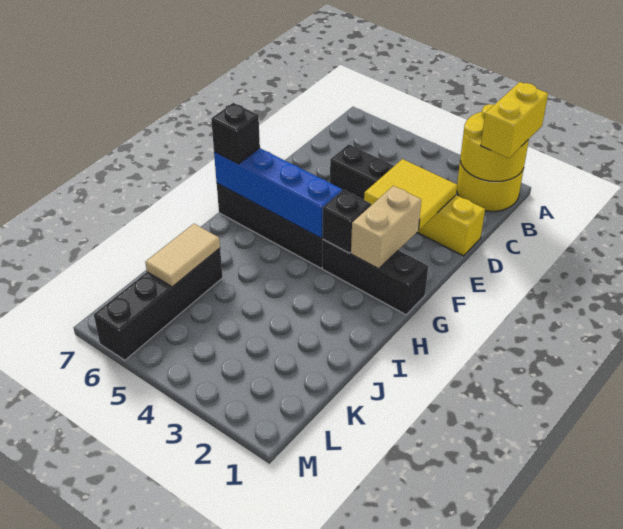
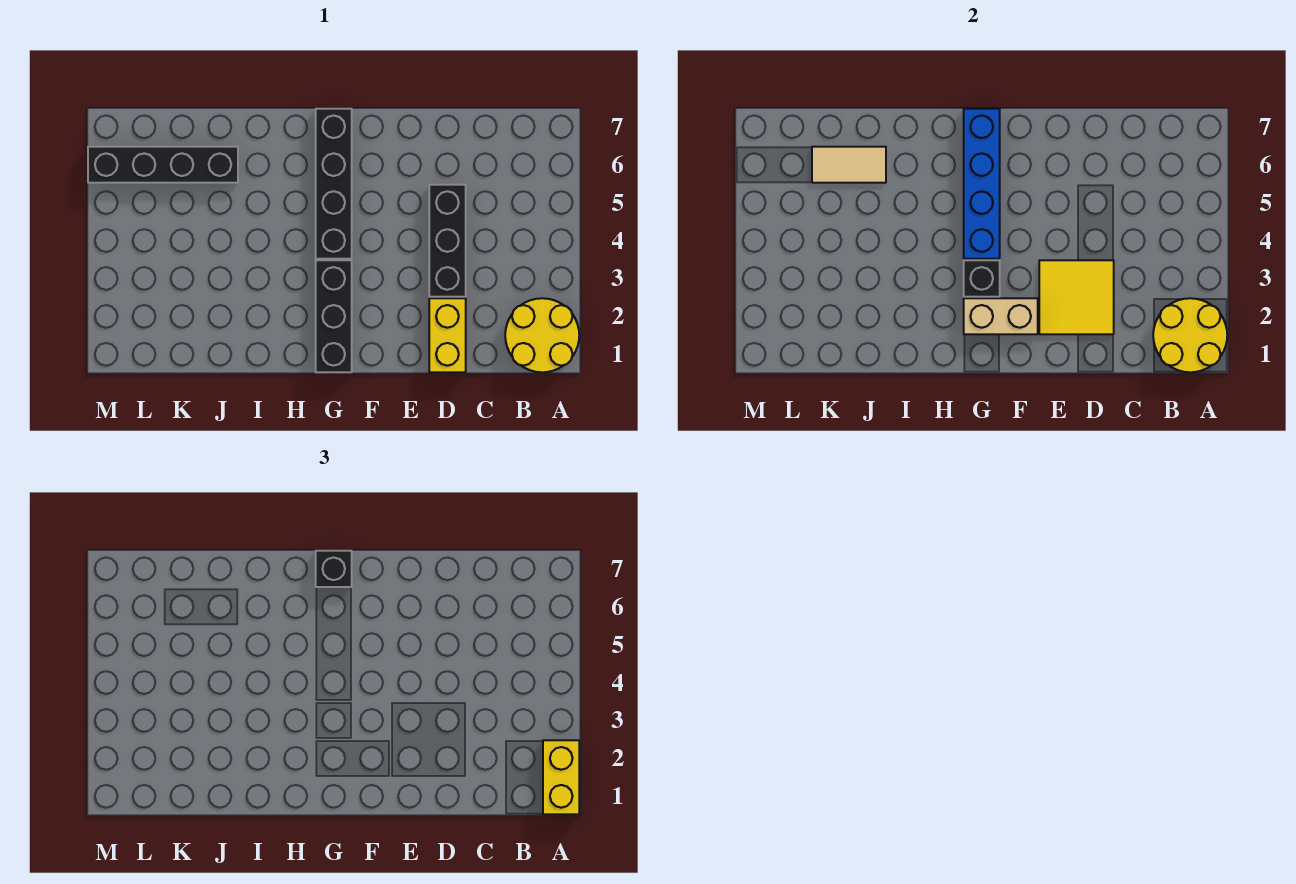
yellow 1x2 brick [481,82,548,158] -> yellow 1x2 brick turned to [543,740,579,814]

